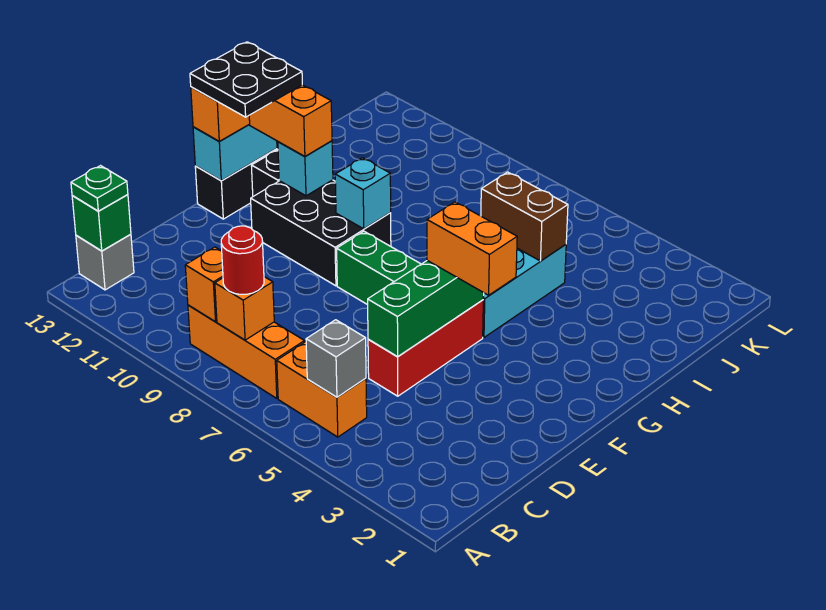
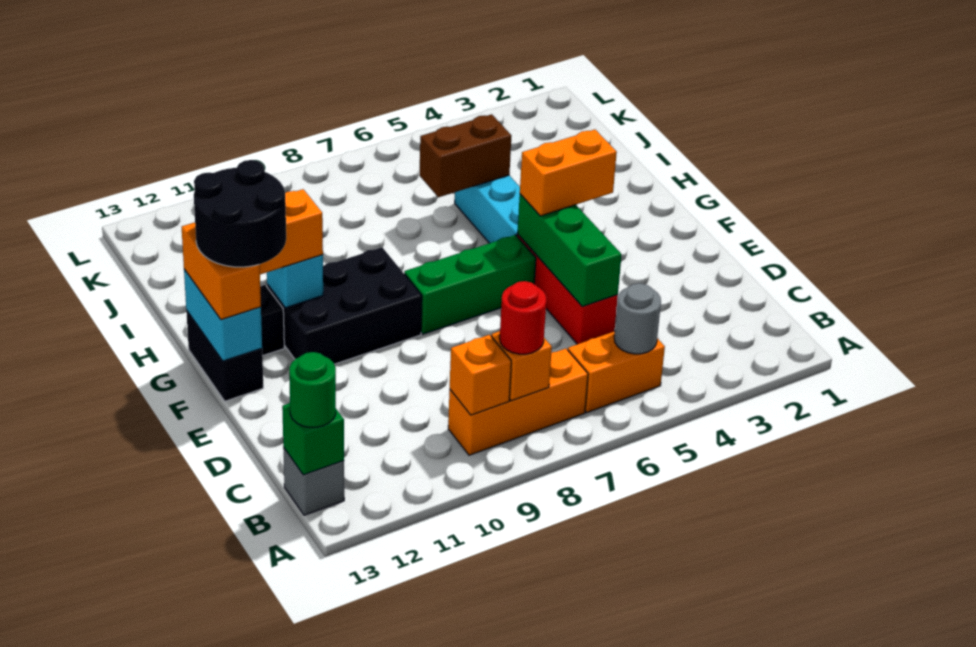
grey 1x1 brick [306,320,366,397] -> grey 1x1 round brick [614,283,661,354]
green 1x1 plate [71,166,128,211] -> green 1x1 round brick [289,352,336,427]
black 2x2 plate [190,42,302,117] -> black 2x2 round brick [194,160,286,267]
cyan 1x1 brick [335,158,391,229] -> none

